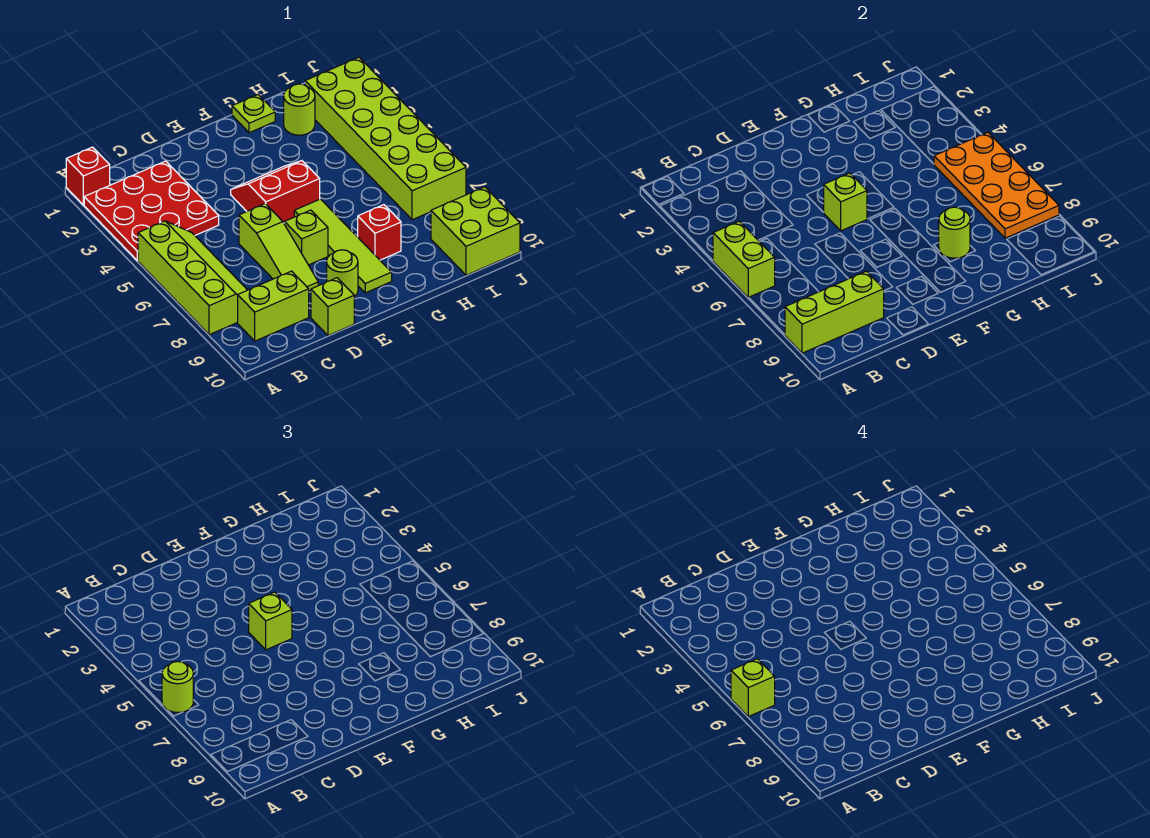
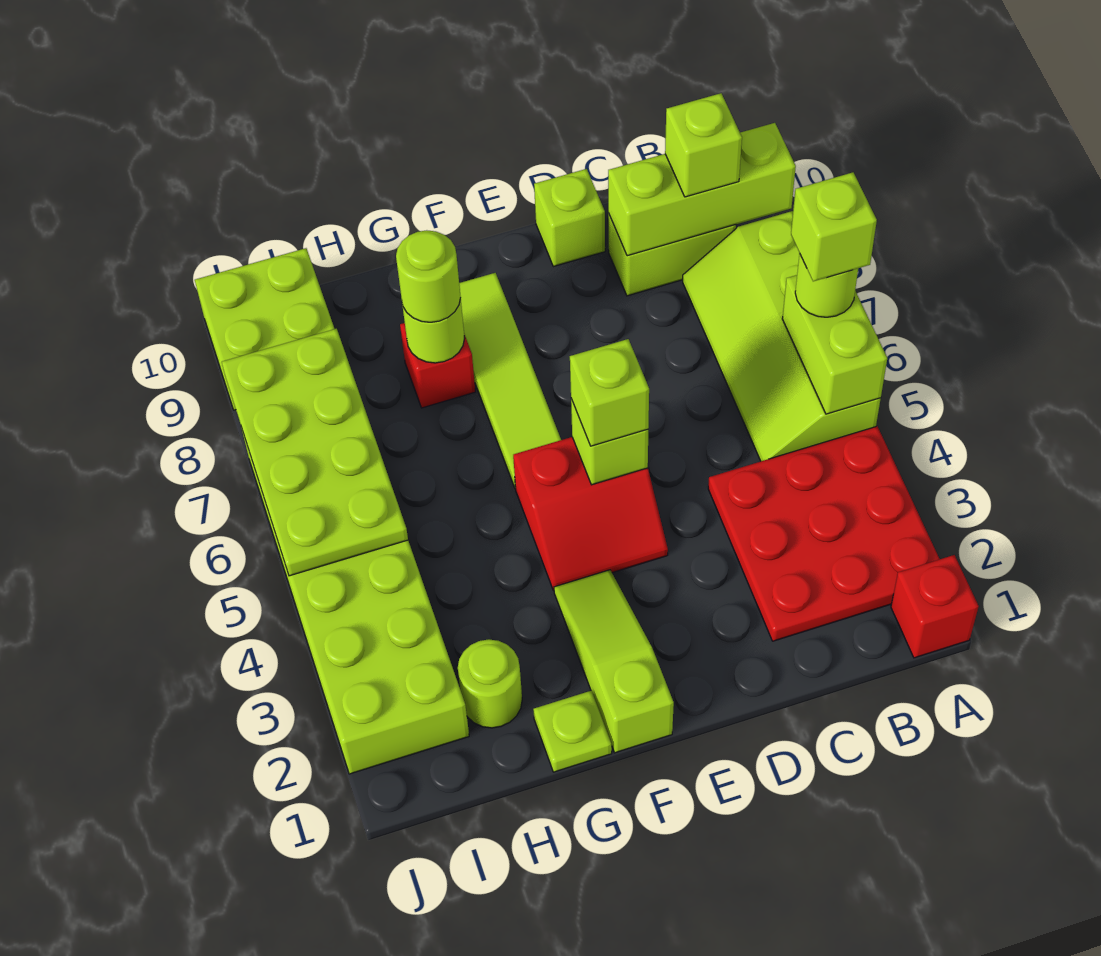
lime 1x3 slope [239,204,318,291] -> lime 1x3 slope moved to [554,570,674,753]
lime 1x1 brick [285,210,328,265] -> lime 1x1 brick moved to [665,93,742,197]
lime 1x1 round brick [327,250,358,297] -> lime 1x1 round brick moved to [396,230,461,322]
orange 2x4 plate [934,132,1059,238] -> lime 2x4 plate [222,329,408,576]

